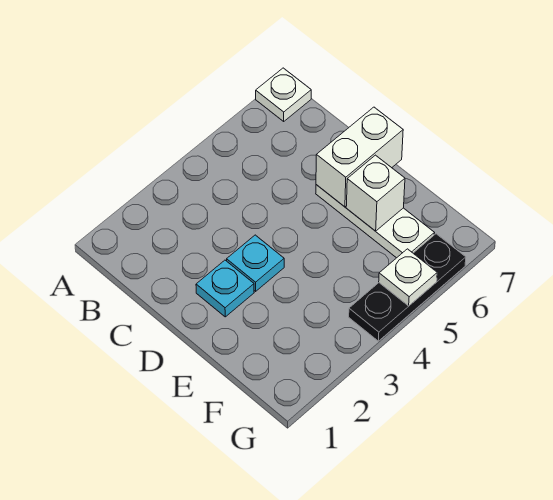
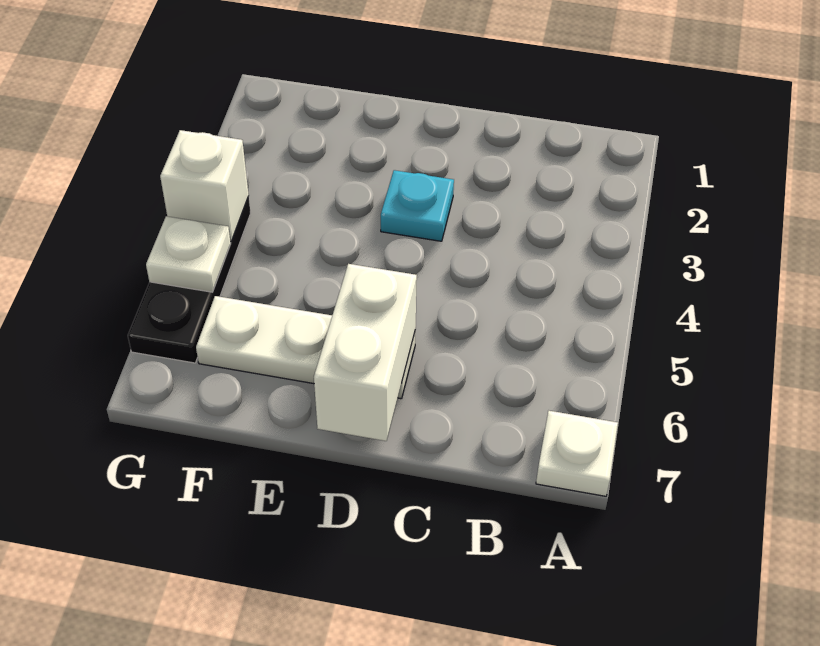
cyan 1x1 plate [196,260,254,317] -> none
white 1x1 brick [346,155,405,231] -> white 1x1 brick moved to [160,130,249,241]

